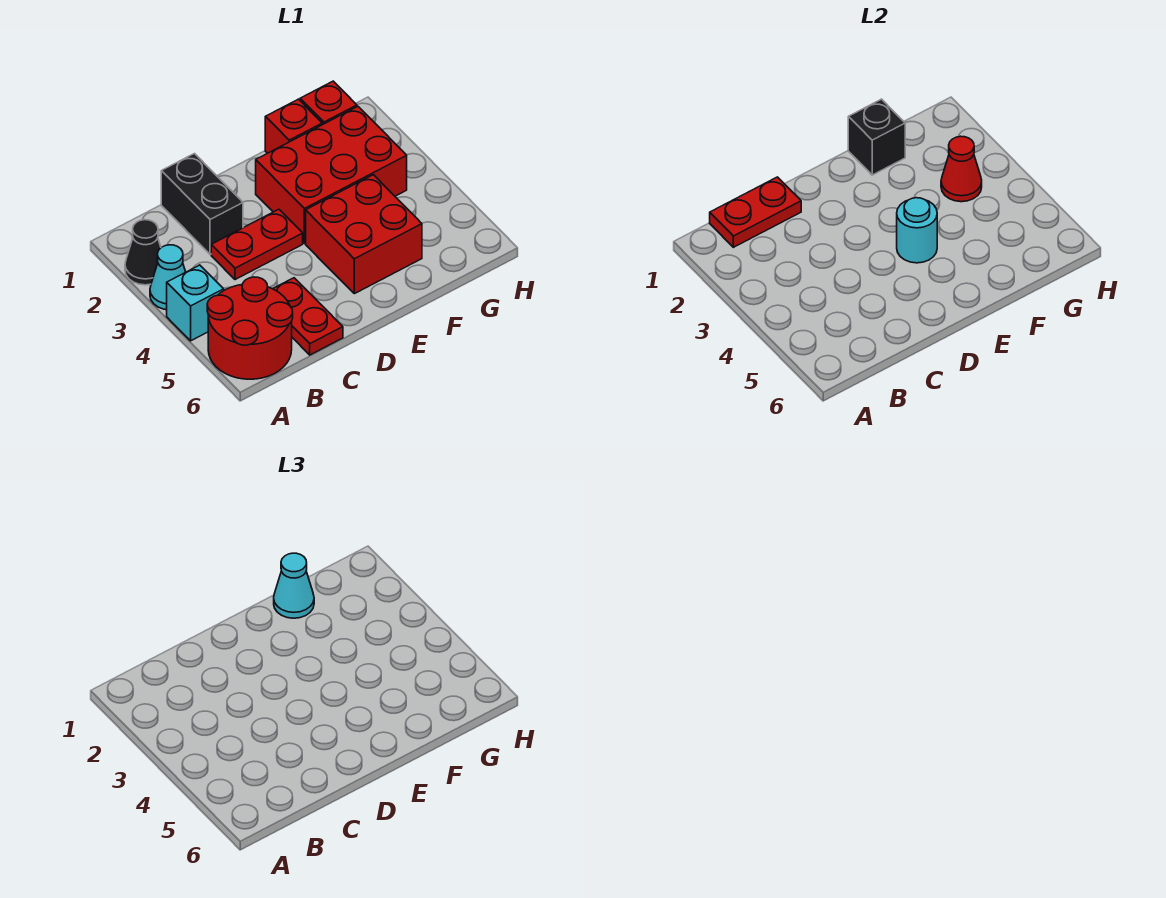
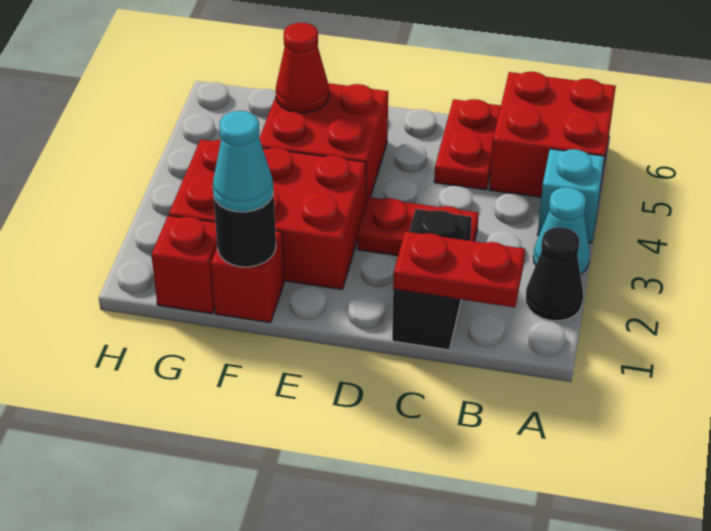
red 2x2 round brick [207,277,293,379] -> red 2x2 brick [489,72,616,197]
cyan 1x1 round brick [897,198,937,263] -> none
black 1x1 brick [848,99,905,175] -> black 1x1 round brick [213,191,276,267]
red 1x1 cone [941,136,982,202] -> red 1x1 cone moved to [276,23,329,113]

